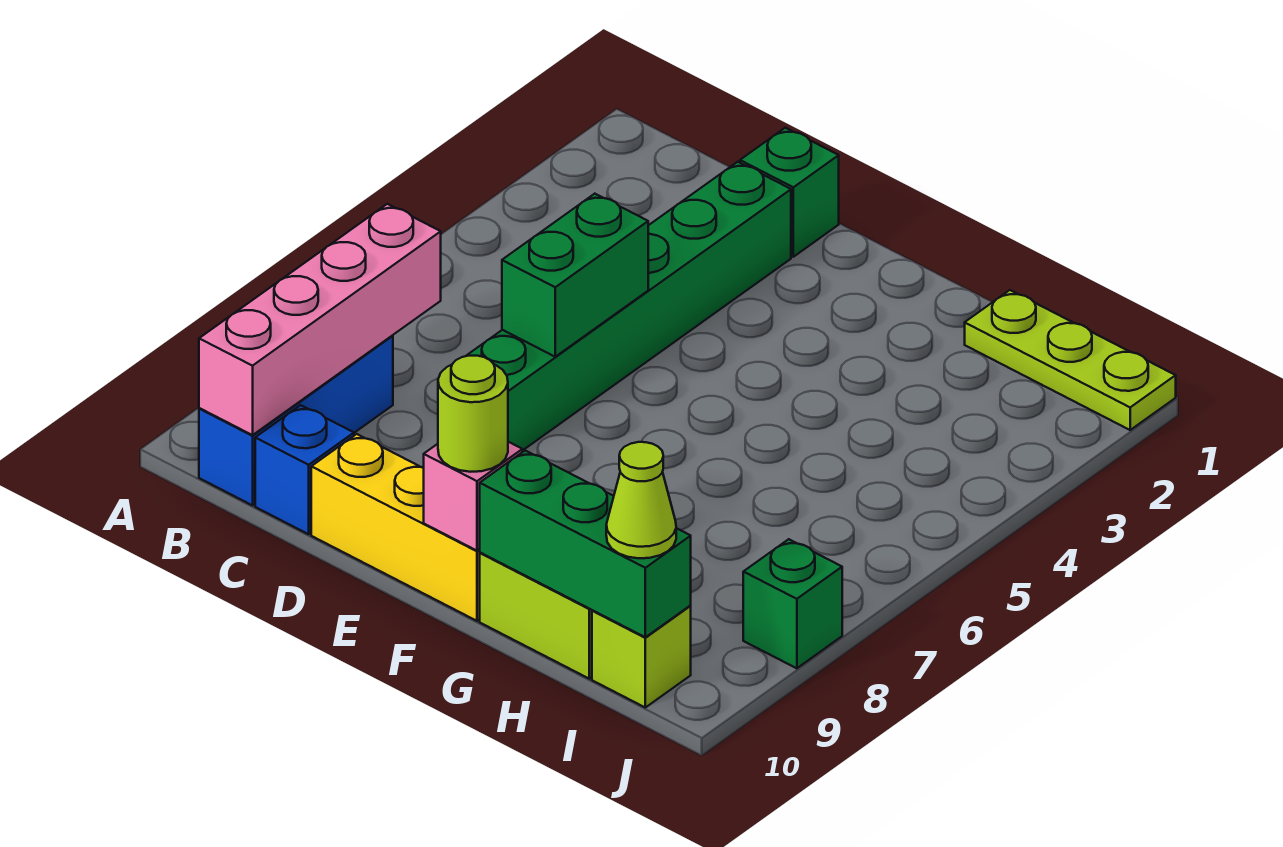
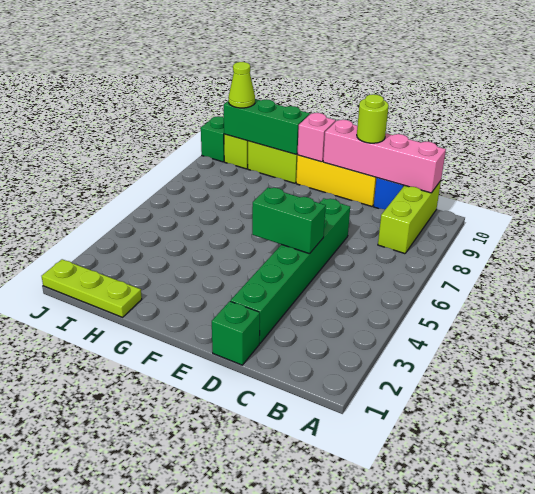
pink 1x4 brick [199,204,441,435] -> pink 1x4 brick turned to [323,120,446,193]
blue 1x3 brick [199,335,393,505] -> lime 1x3 brick [378,181,441,254]
green 1x2 brick [502,194,648,357] -> green 1x2 brick turned to [252,187,326,254]
lime 1x1 round brick [438,356,508,472] -> lime 1x1 round brick moved to [357,94,389,143]
green 1x1 brick [743,539,842,668] -> green 1x1 brick moved to [201,116,224,162]

